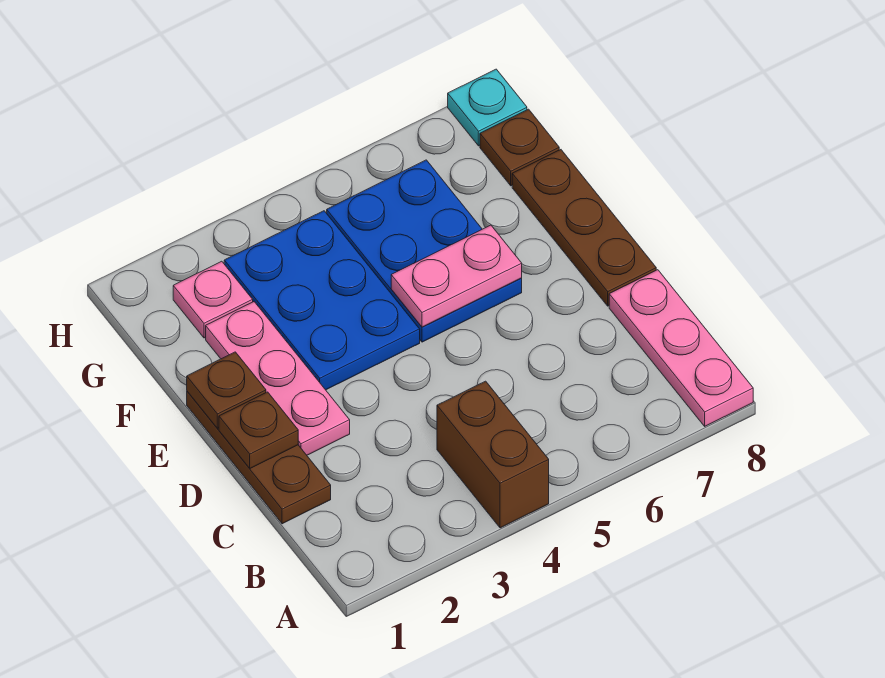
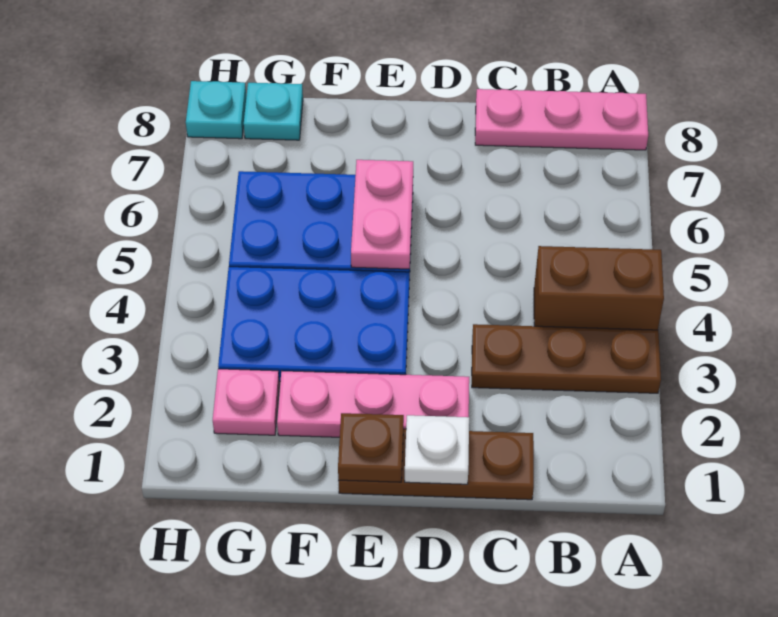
brown 1x1 plate [219,392,298,468] -> white 1x1 plate [405,415,469,484]
brown 1x3 plate [512,150,656,306] -> brown 1x3 plate moved to [472,324,661,393]
brown 1x1 plate [480,109,559,186] -> cyan 1x1 plate [244,83,303,140]

